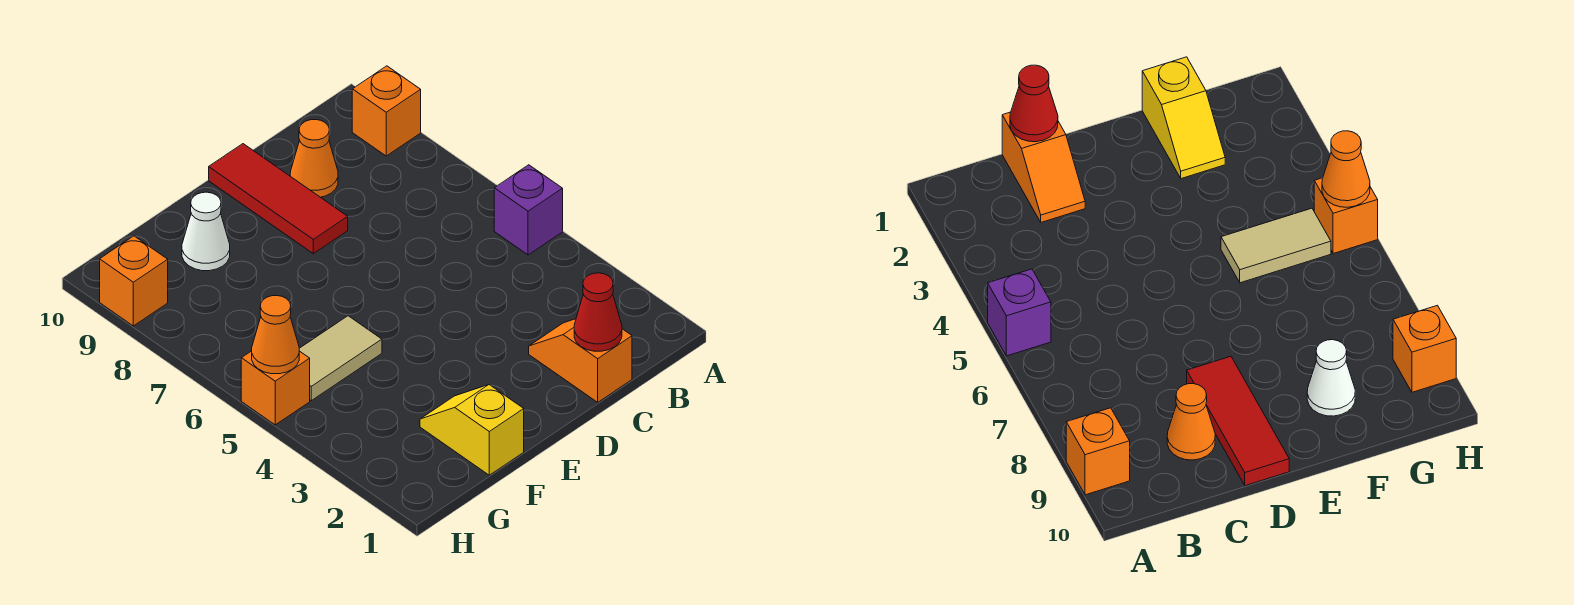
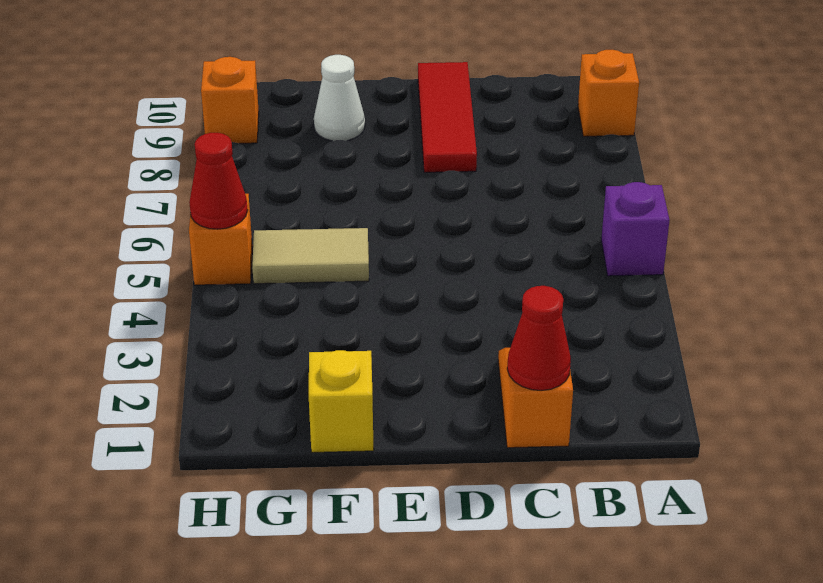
orange 1x1 cone [290,119,338,197] -> none
orange 1x1 cone [252,296,299,374] -> red 1x1 cone [189,133,248,229]

